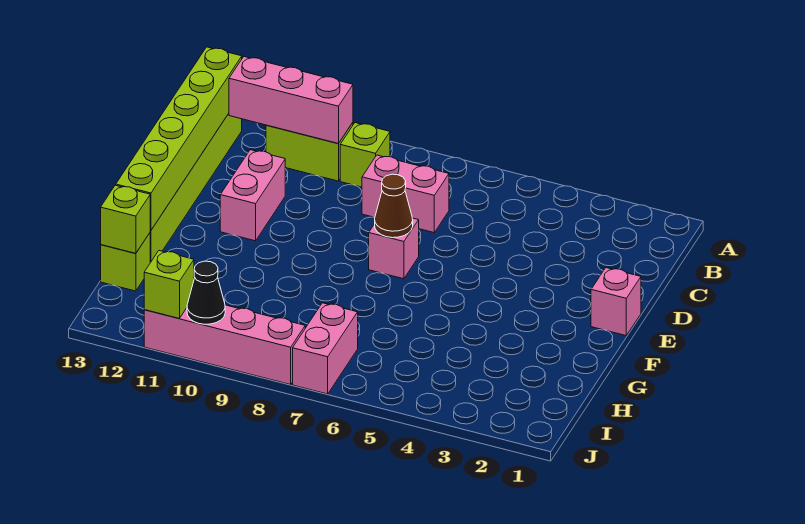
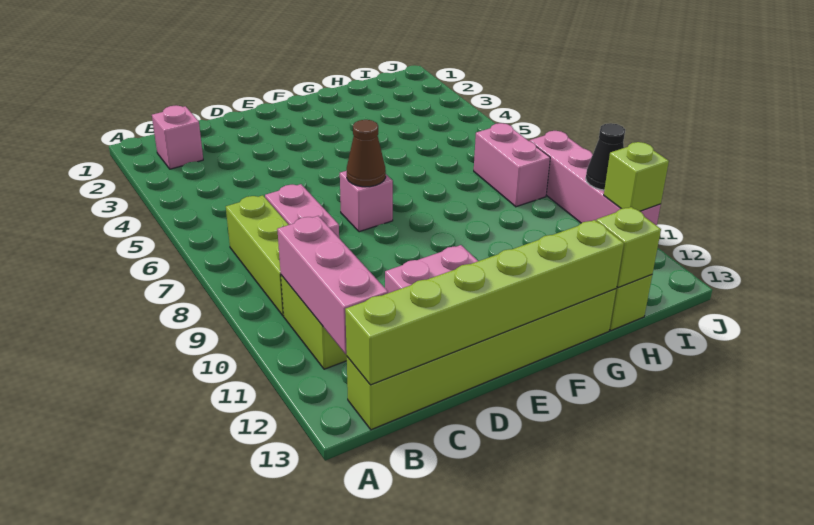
lime 1x1 brick [340,123,390,187] -> lime 1x3 brick [226,195,288,316]
pink 1x1 brick [591,268,641,336] -> pink 1x1 brick moved to [152,105,203,169]
pink 1x2 brick [293,303,358,394] -> pink 1x2 brick turned to [474,123,550,207]

